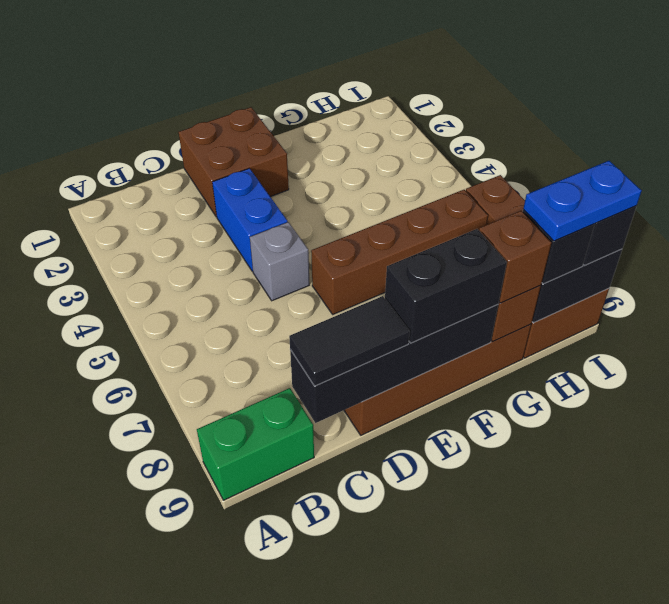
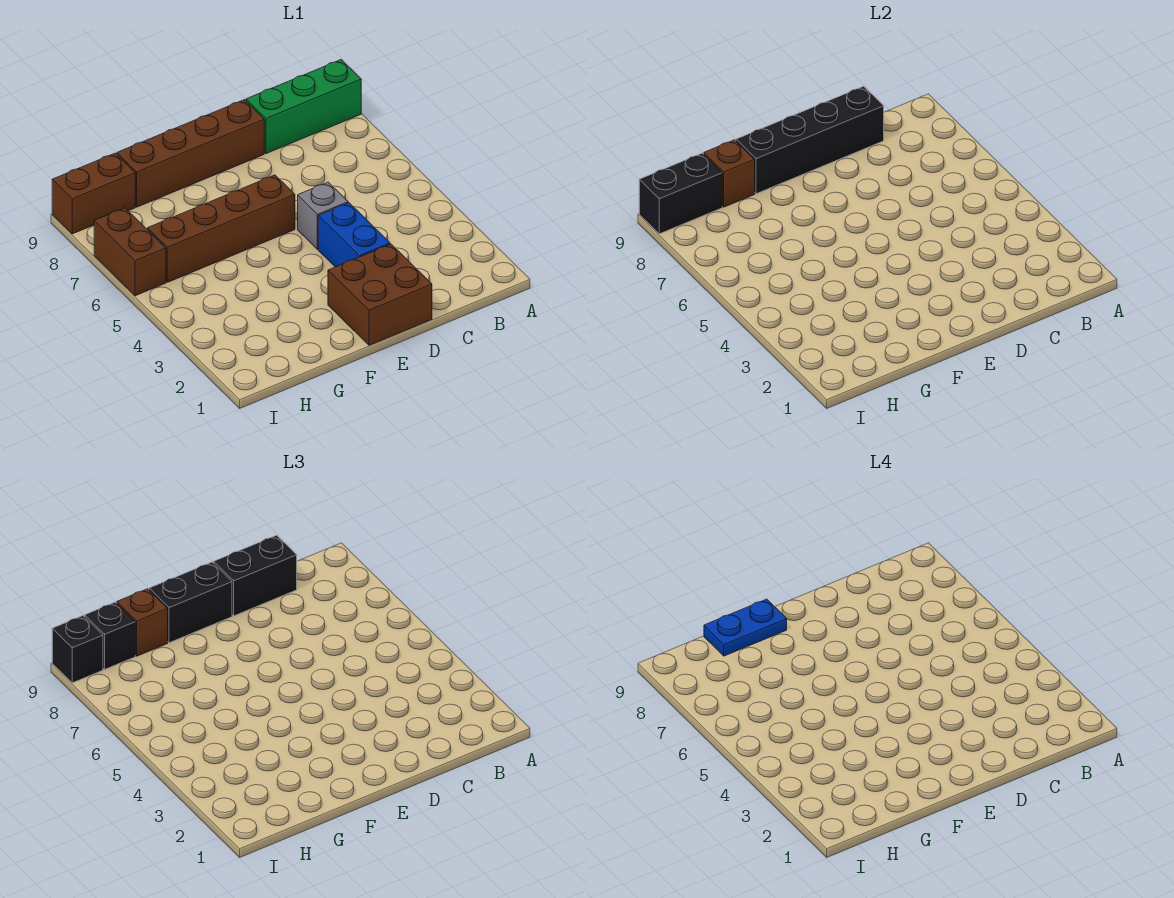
green 1x2 brick [197,388,314,500] -> green 1x3 brick [246,60,361,154]
black 1x2 tile [289,296,410,386] -> black 1x2 brick [214,535,297,616]
blue 1x2 plate [523,161,641,241] -> blue 1x2 plate moved to [704,599,787,656]

